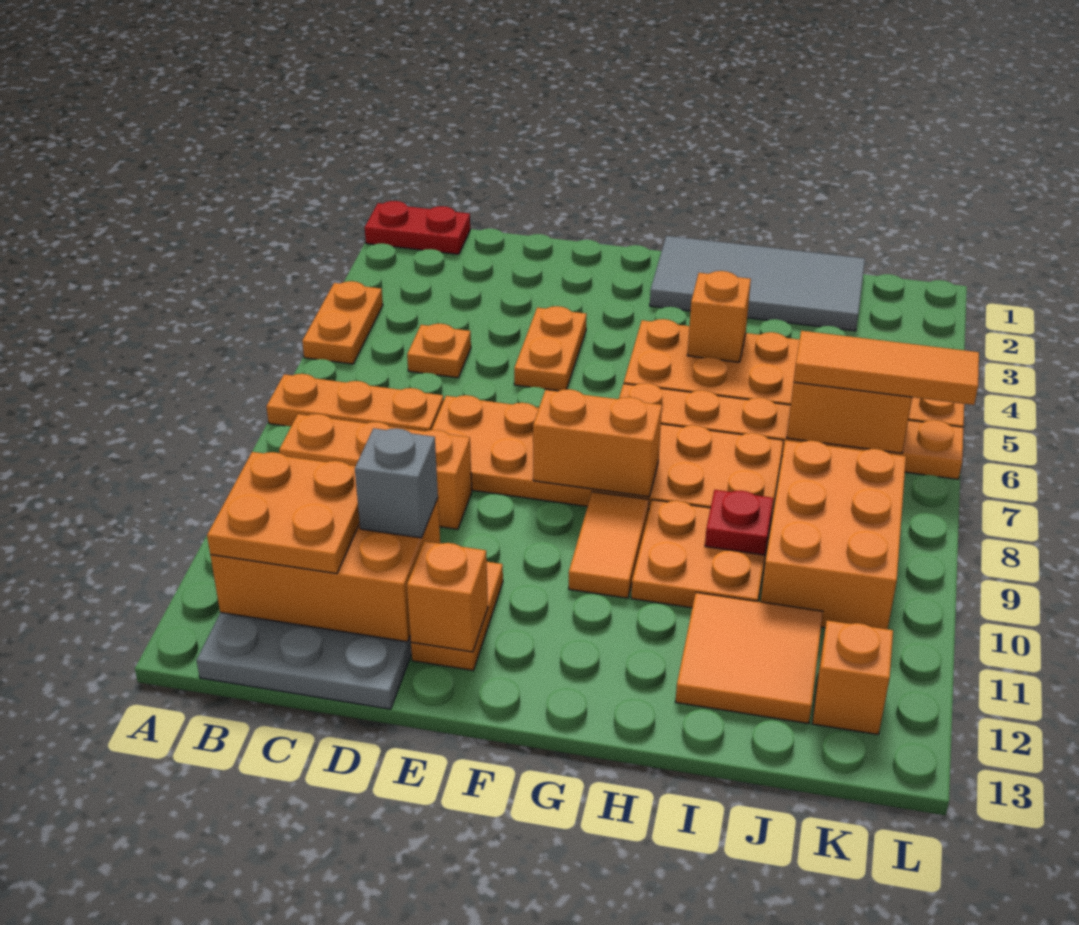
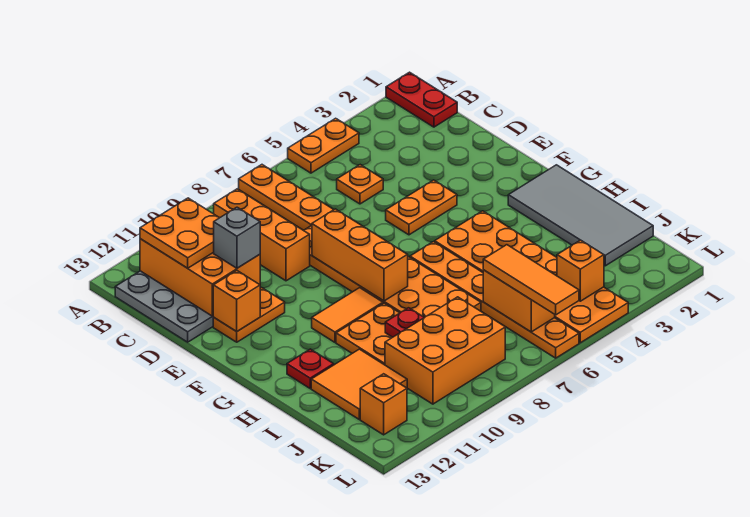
orange 1x2 brick [533,389,662,497] -> orange 1x3 brick [312,209,408,301]
orange 1x1 brick [687,271,751,362] -> orange 1x1 brick moved to [557,240,604,301]
none -> red 1x1 plate [287,349,334,388]

